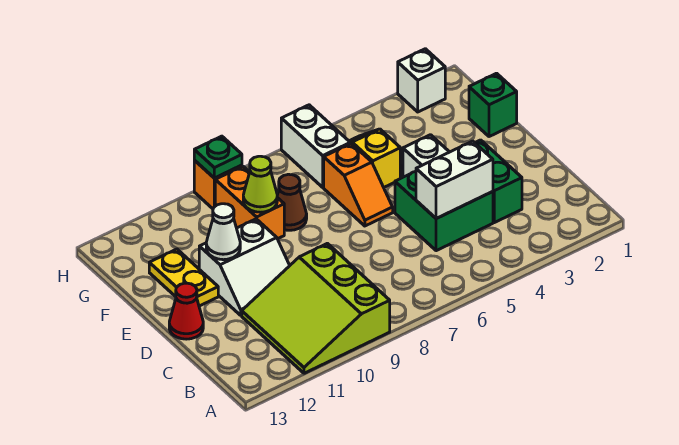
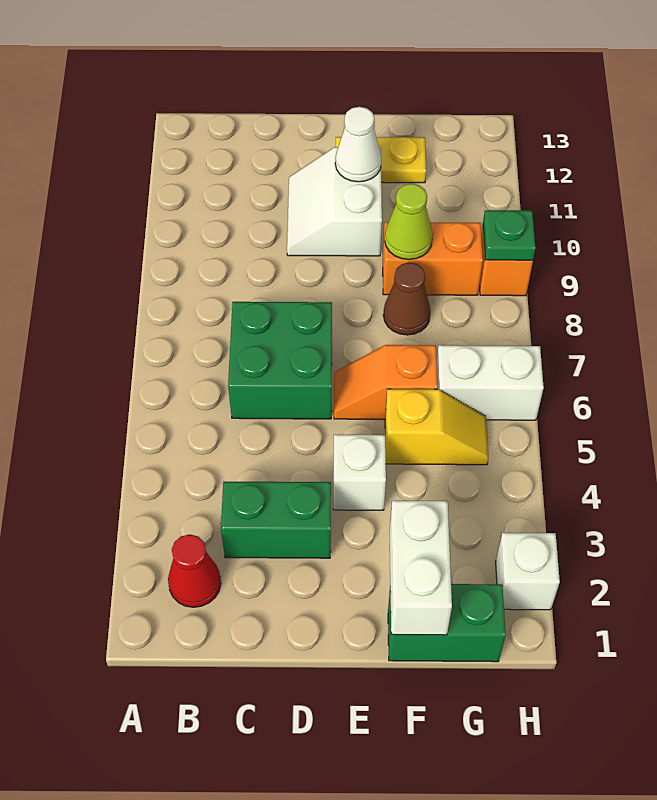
lime 3x3 slope [242,243,390,373] -> none
green 2x2 brick [395,171,493,251] -> green 2x2 brick moved to [228,302,332,419]
white 1x2 brick [416,141,493,219] -> white 1x2 brick moved to [390,501,452,635]
red 1x1 cone [169,283,203,339] -> red 1x1 cone moved to [168,534,221,607]
green 1x1 brick [469,73,517,137] -> green 1x2 brick [388,584,506,662]

